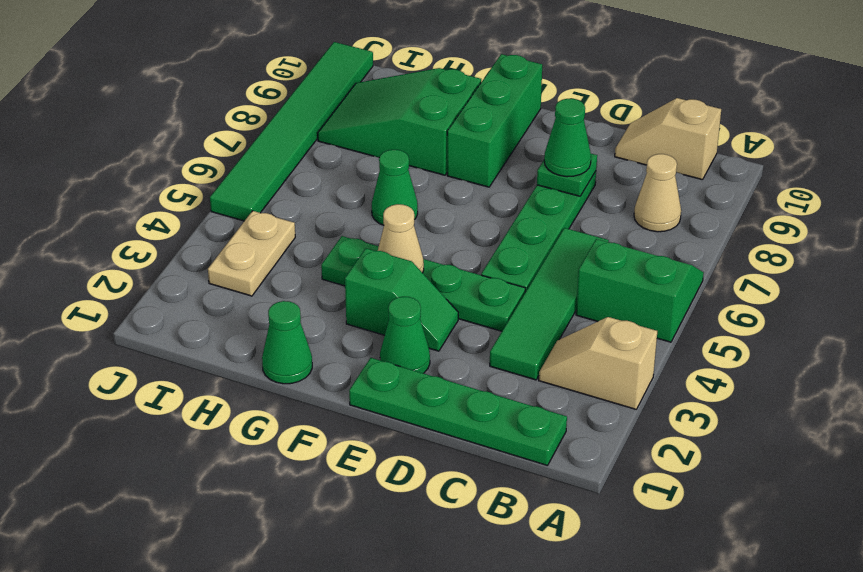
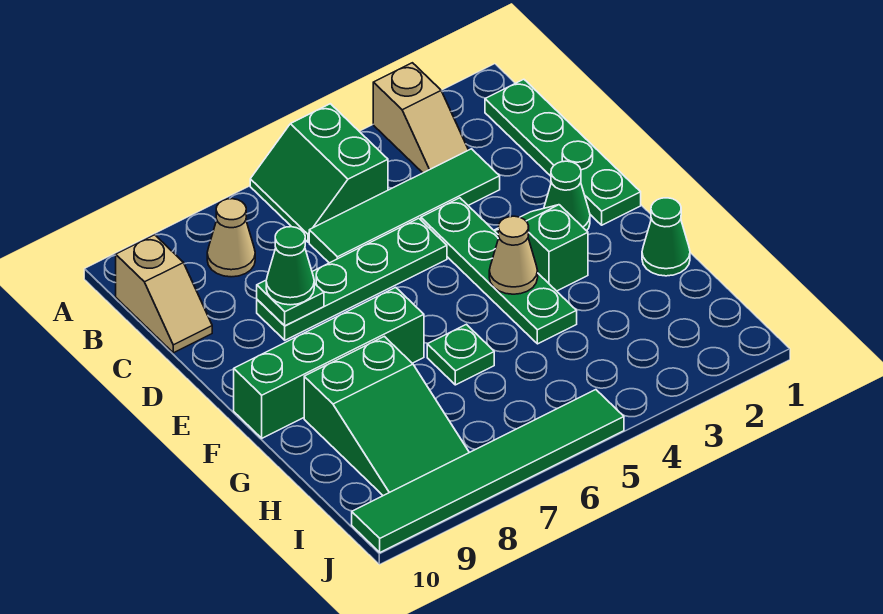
green 1x3 brick [447,54,542,187] -> green 1x4 brick [234,287,424,438]
green 1x1 cone [372,150,418,225] -> green 1x1 plate [427,324,494,385]
tan 1x2 plate [208,211,295,296] -> none

